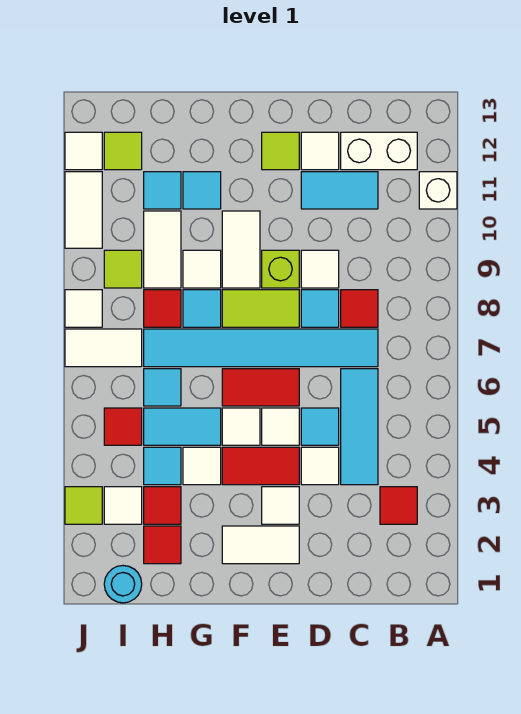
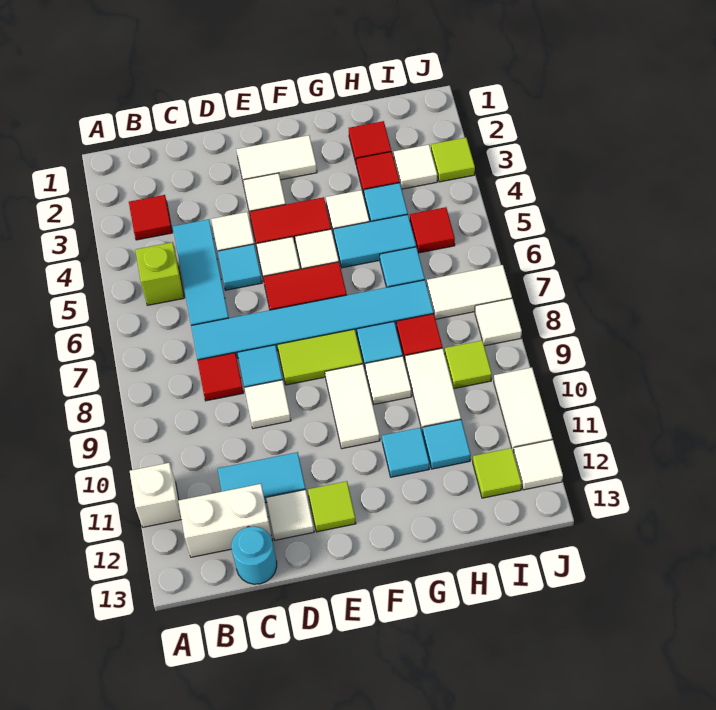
lime 1x1 brick [262,250,299,288] -> lime 1x1 brick moved to [135,242,184,305]
cyan 1x1 round brick [104,566,142,603] -> cyan 1x1 round brick moved to [231,526,277,584]

